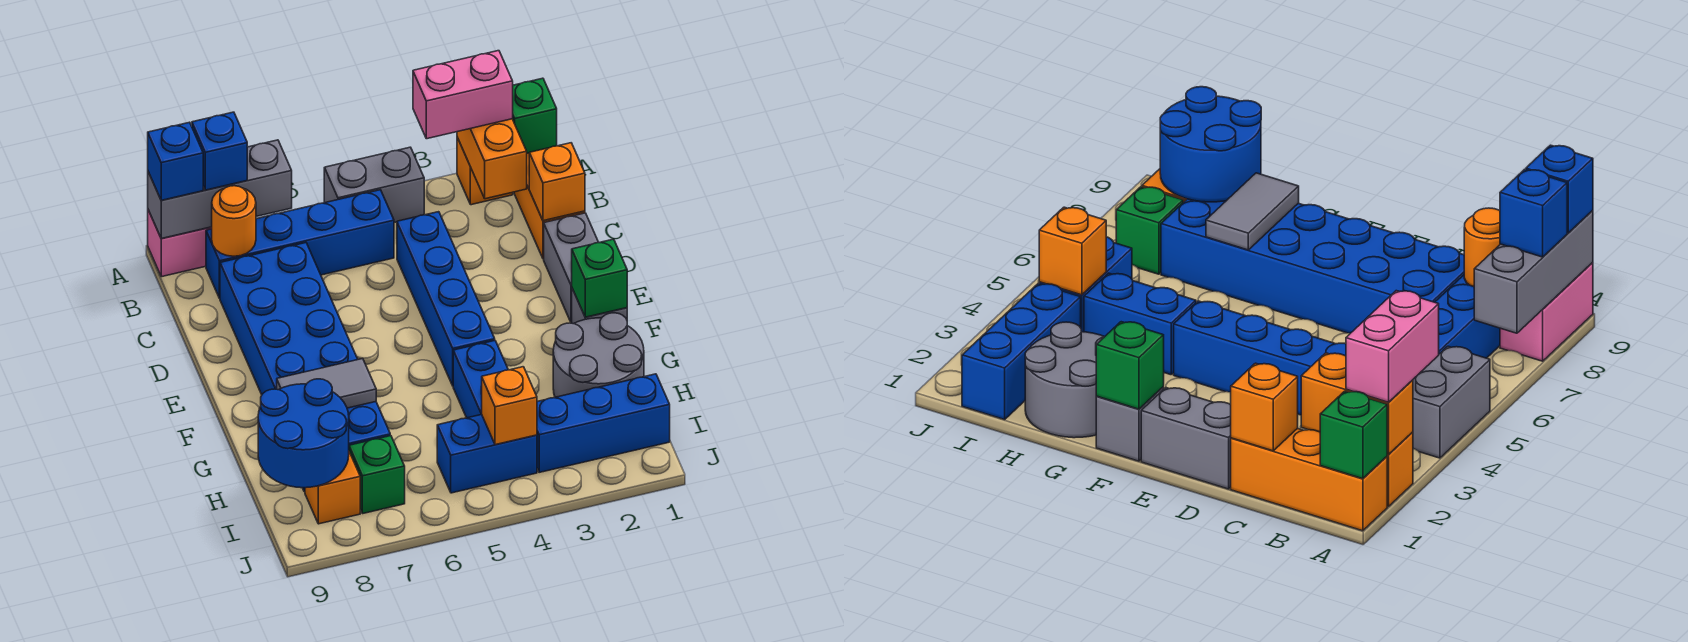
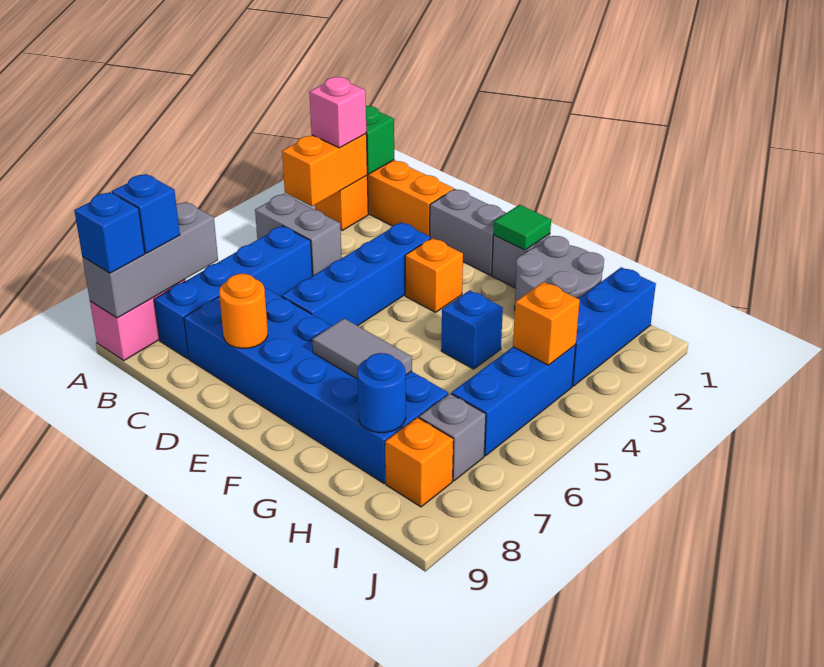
orange 1x2 brick [457,119,527,199] -> orange 1x2 brick turned to [282,134,367,206]
pink 1x2 brick [413,51,513,139] -> pink 1x1 brick [309,77,366,148]
grey 1x2 brick [324,147,424,222] -> grey 1x2 brick turned to [255,194,342,276]
orange 1x1 round brick [212,186,256,256] -> orange 1x1 round brick moved to [219,274,268,348]
orange 1x1 brick [529,143,585,221] -> orange 1x1 brick moved to [405,238,463,312]
blue 1x4 brick [397,212,495,386] -> blue 1x4 brick turned to [282,222,431,326]
green 1x1 brick [572,239,627,317] -> green 1x1 tile [494,205,551,250]
blue 1x2 brick [453,341,508,418] -> blue 1x1 brick [441,290,503,369]
grey 1x2 tile [277,359,376,408] -> grey 1x2 tile turned to [312,318,412,379]
blue 2x2 round brick [258,379,349,488] -> blue 1x1 round brick [357,353,406,433]
blue 1x2 brick [437,414,537,493] -> blue 1x3 brick [451,345,576,456]
green 1x1 brick [349,436,405,513] -> grey 1x1 brick [419,394,486,481]

